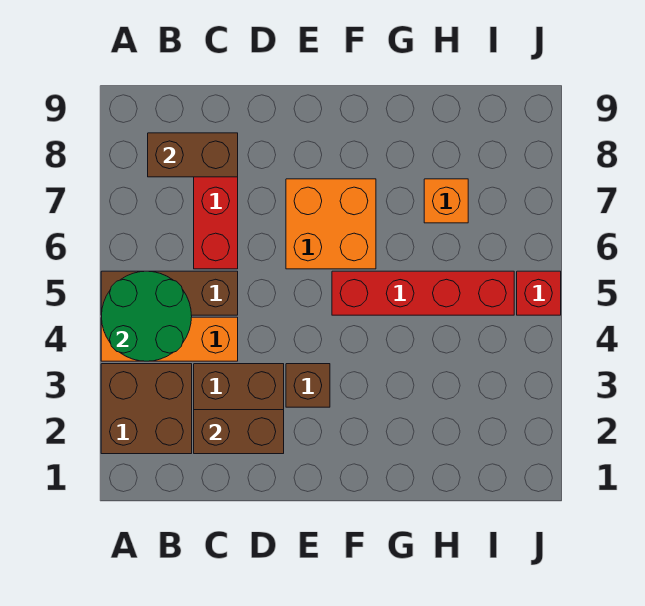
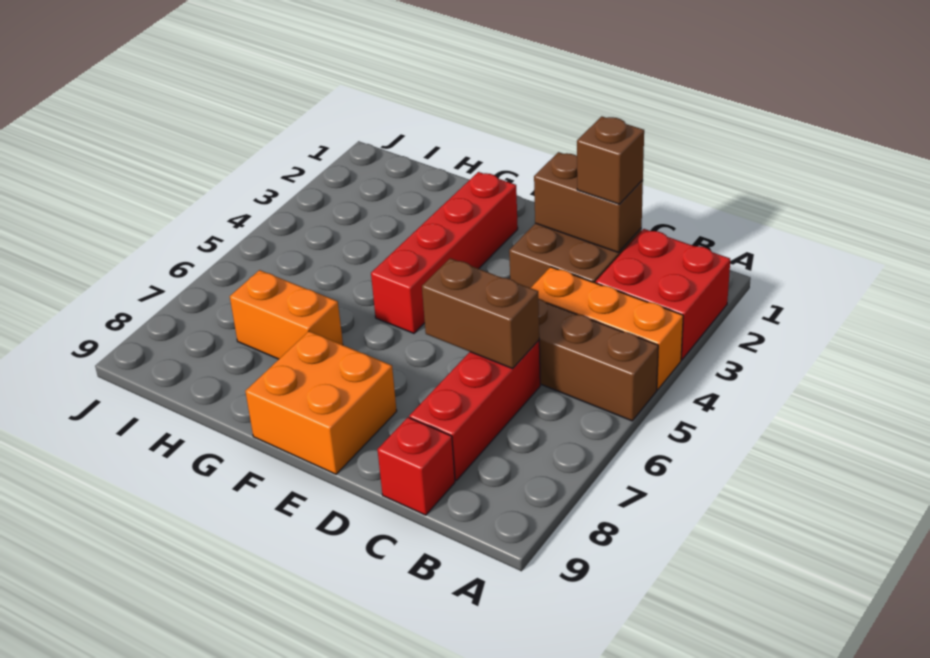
brown 2x2 brick [101,364,192,454] -> red 2x2 brick [596,229,730,360]
green 2x2 round brick [102,271,192,361] -> none
brown 1x2 brick [148,133,238,177] -> brown 1x2 brick moved to [422,258,539,369]
brown 1x1 brick [286,364,330,407] -> brown 1x1 brick moved to [577,116,644,204]
orange 2x2 brick [286,179,376,269] -> orange 2x2 brick moved to [245,331,397,474]
red 1x4 brick [332,271,514,315] -> red 1x4 brick turned to [371,172,518,333]
orange 1x1 brick [424,179,468,223] -> orange 1x2 brick [230,270,343,359]
red 1x1 brick [517,271,561,315] -> red 1x1 brick moved to [377,417,455,515]

